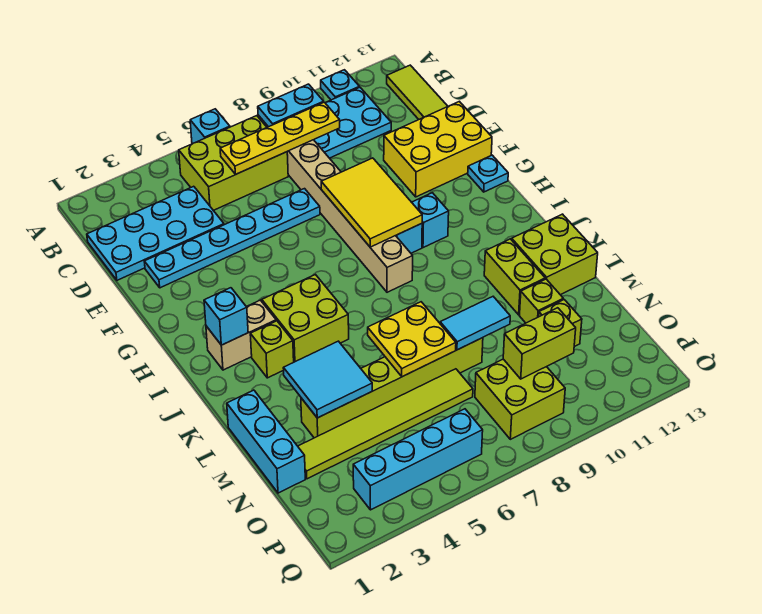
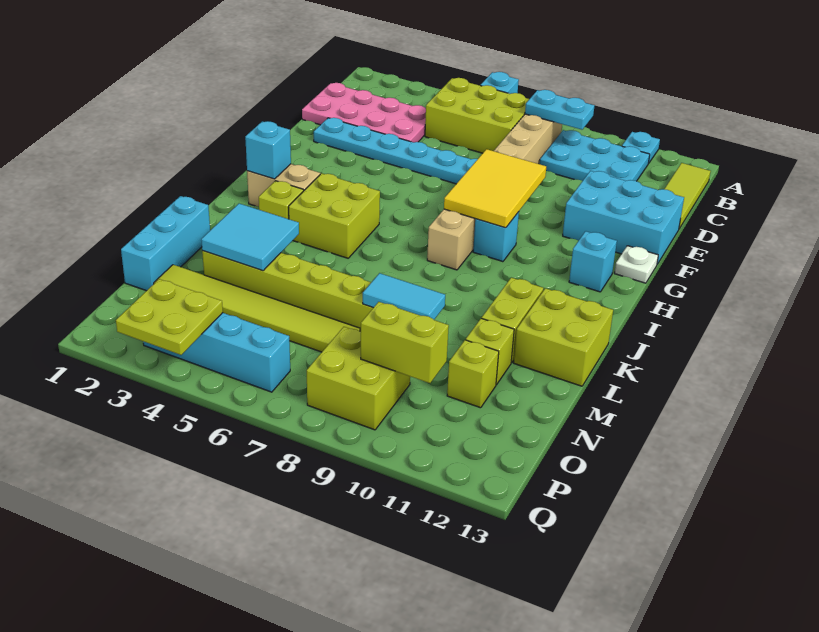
cyan 2x4 plate [87,186,224,280] -> pink 2x4 plate [302,83,426,142]
yellow 1x4 plate [220,102,340,174] -> none
yellow 2x3 brick [384,101,492,197] -> cyan 2x3 brick [563,171,684,264]
cyan 1x1 plate [468,155,508,192] -> white 1x1 plate [614,246,658,283]
cyan 1x1 brick [412,193,449,248] -> cyan 1x1 brick moved to [569,231,617,292]
yellow 2x2 plate [368,302,456,377] -> none
none -> lime 2x2 plate [116,279,223,355]

